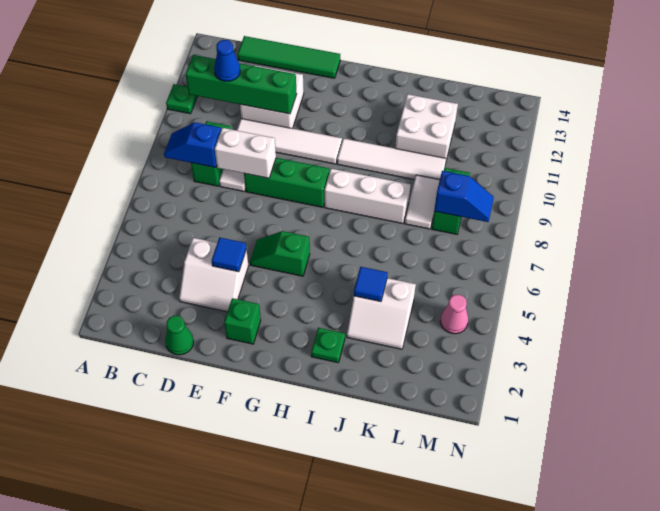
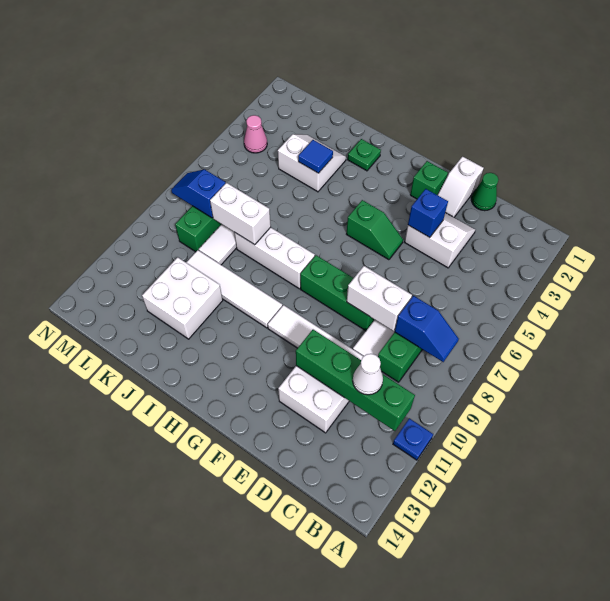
green 1x1 plate [166,84,197,114] -> blue 1x1 plate [393,418,433,460]
blue 1x1 cone [214,40,240,81] -> white 1x1 cone [353,354,383,395]
green 1x4 tile [238,36,340,78] -> none
none -> white 1x2 slope [438,157,483,217]
blue 1x1 tile [212,237,246,272] -> blue 1x1 brick [408,189,448,238]
none -> white 1x2 brick [210,183,271,245]

